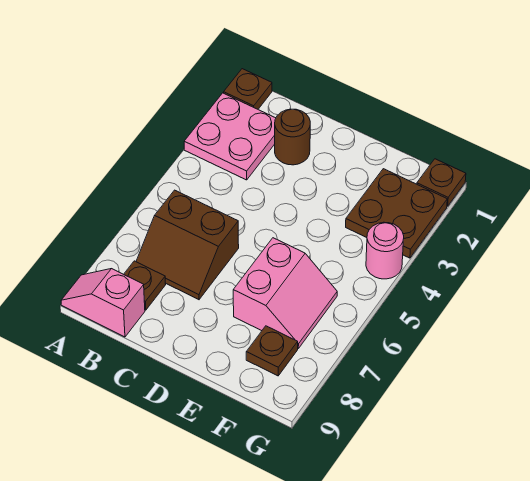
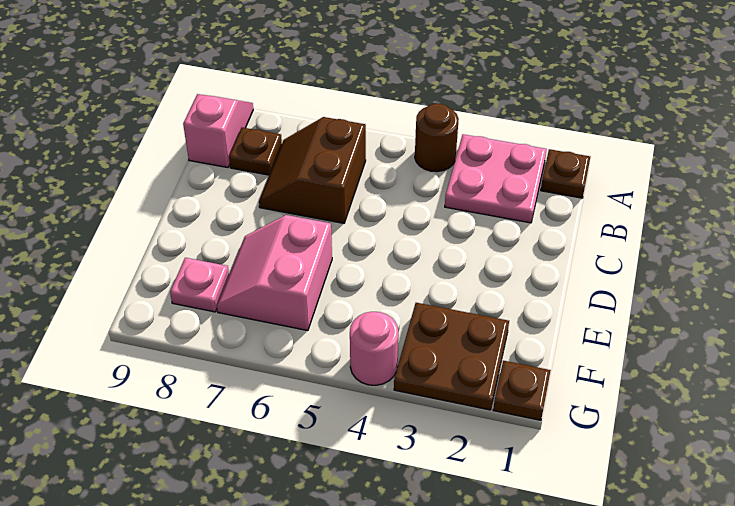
brown 1x1 round brick [275,109,310,165] -> brown 1x1 round brick moved to [415,103,459,172]
pink 2x2 slope [233,238,337,348] -> pink 2x2 slope turned to [217,215,332,331]
brown 1x1 plate [246,326,298,376] -> pink 1x1 plate [170,258,229,312]

